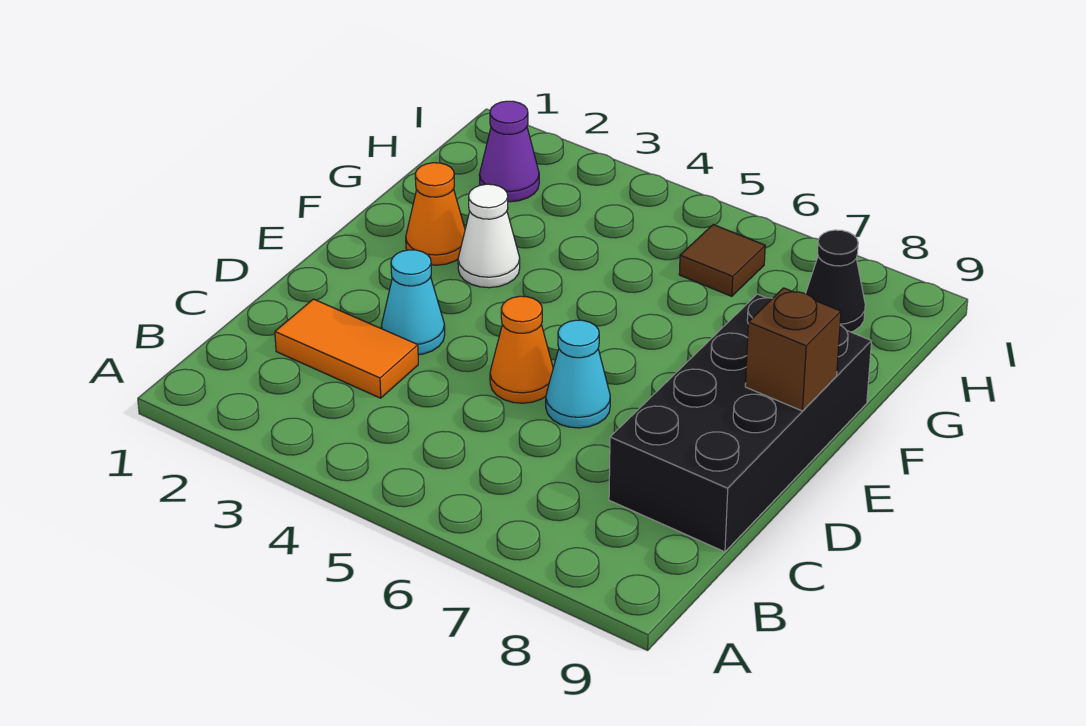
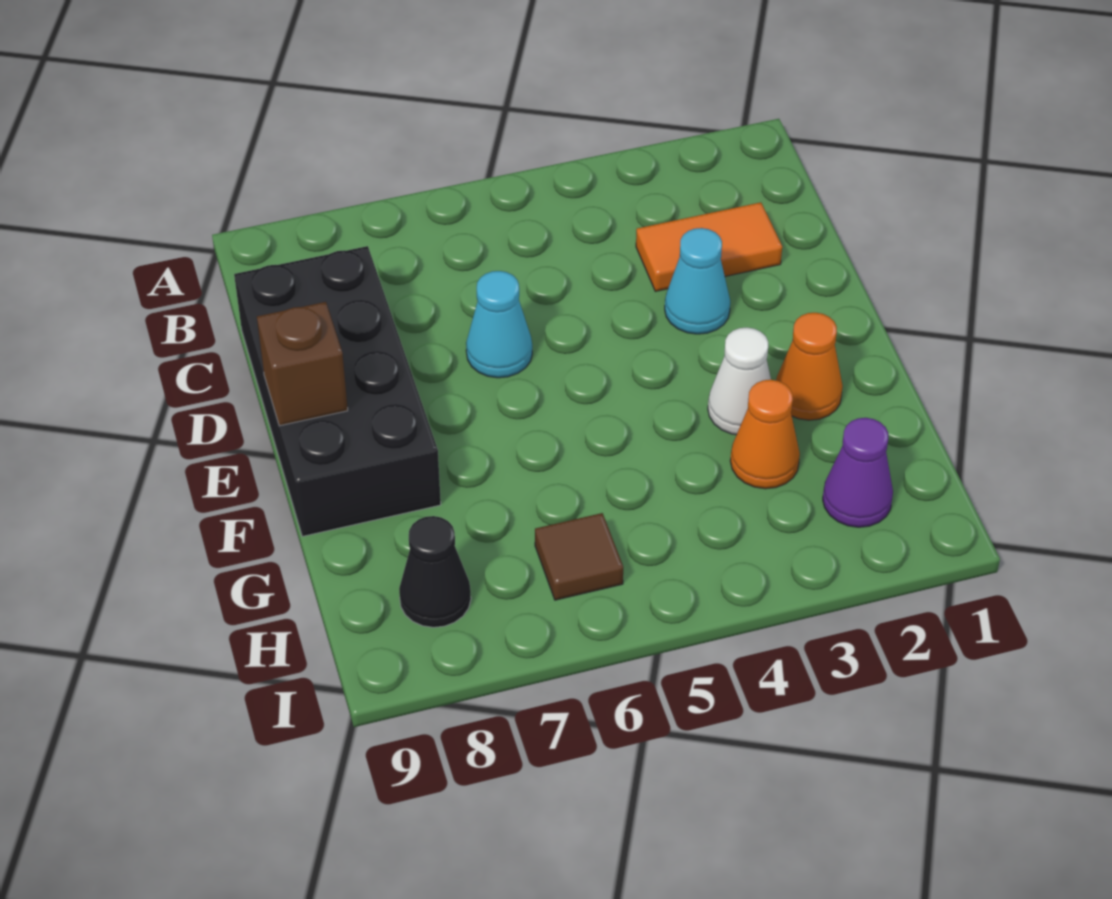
orange 1x1 cone [490,296,553,403] -> orange 1x1 cone moved to [730,380,800,489]

